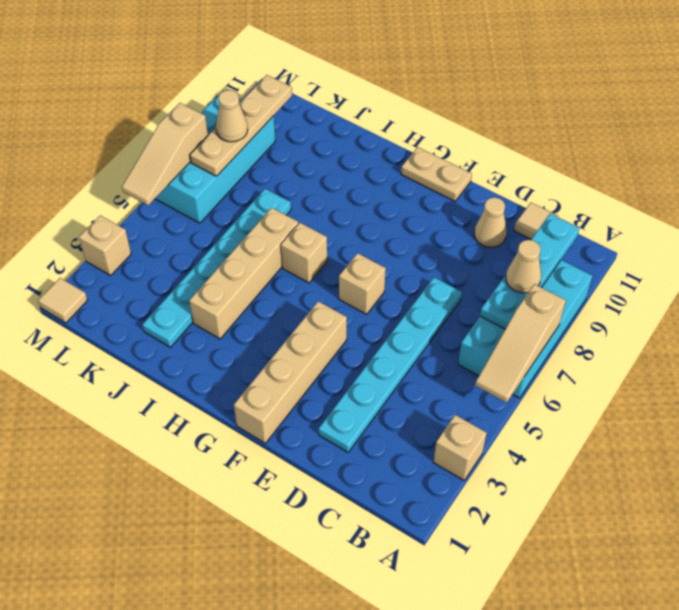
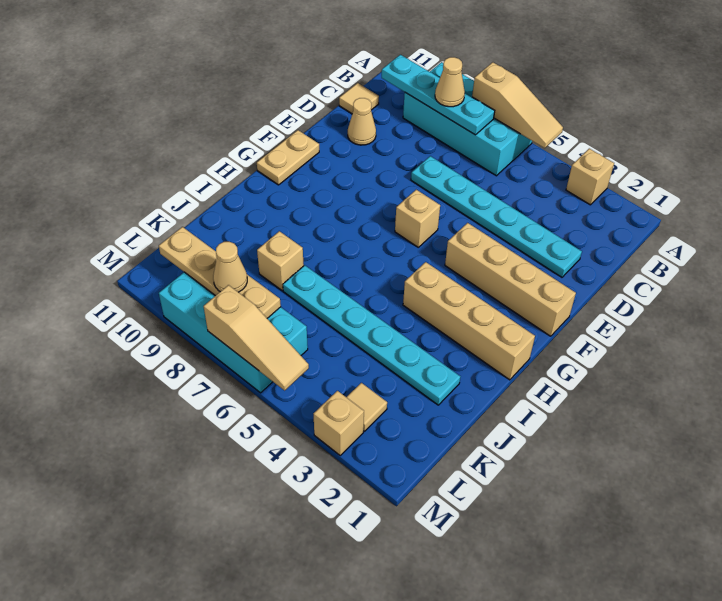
tan 1x1 brick [281,223,327,283] -> tan 1x1 brick moved to [257,231,304,291]
tan 1x4 brick [189,208,298,339] -> tan 1x4 brick moved to [403,262,535,380]
tan 1x1 tile [38,278,87,323] -> tan 1x1 tile moved to [347,383,387,431]

